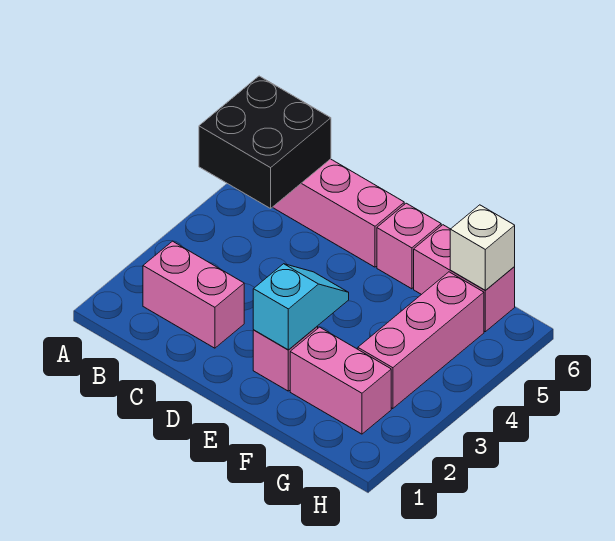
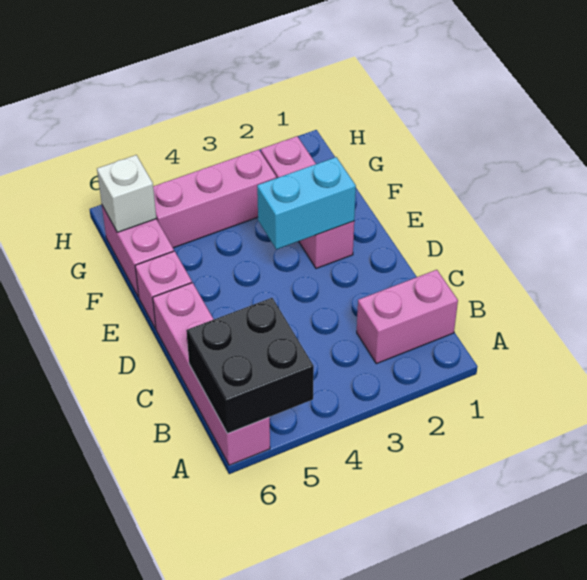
pink 1x2 brick [143,241,244,348] -> pink 1x2 brick turned to [357,270,458,364]
cyan 1x2 slope [253,264,349,350] -> cyan 1x2 brick [257,157,356,249]

